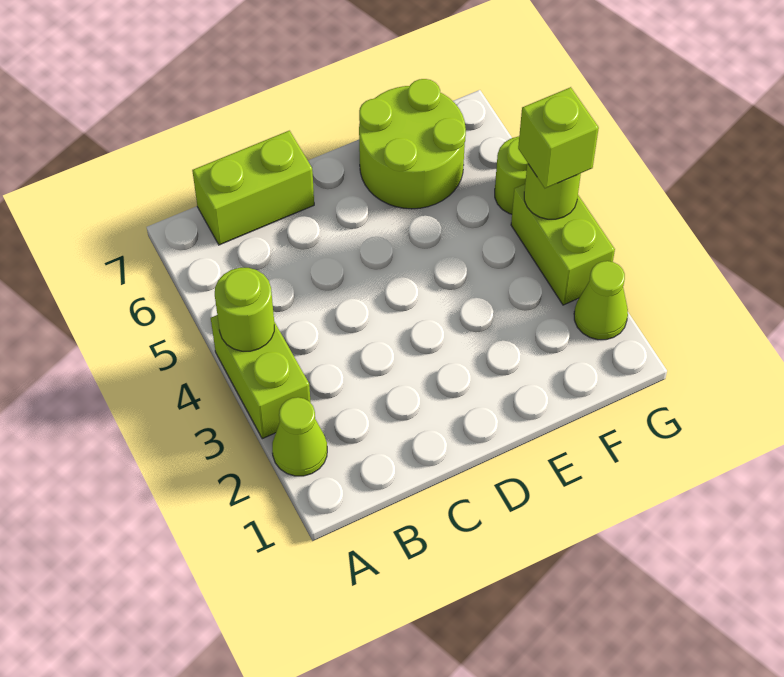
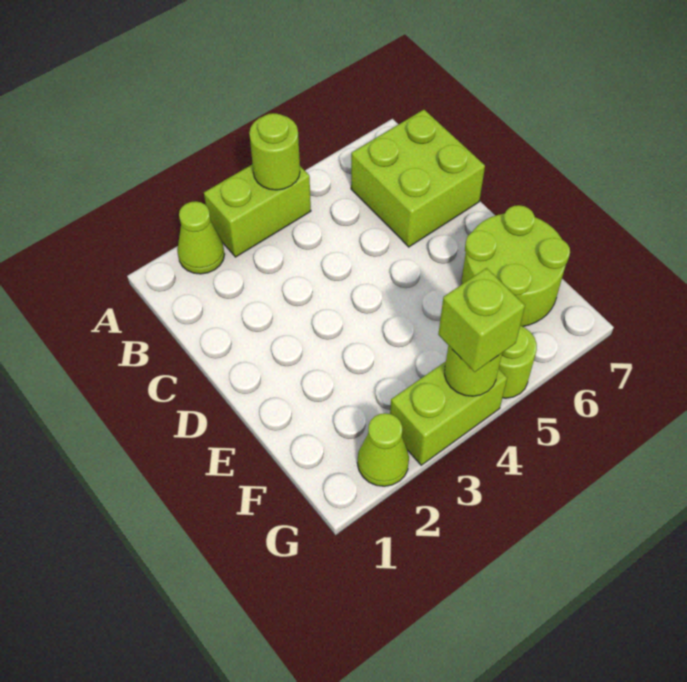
lime 1x2 brick [192,131,314,245] -> lime 2x2 brick [351,110,485,247]

